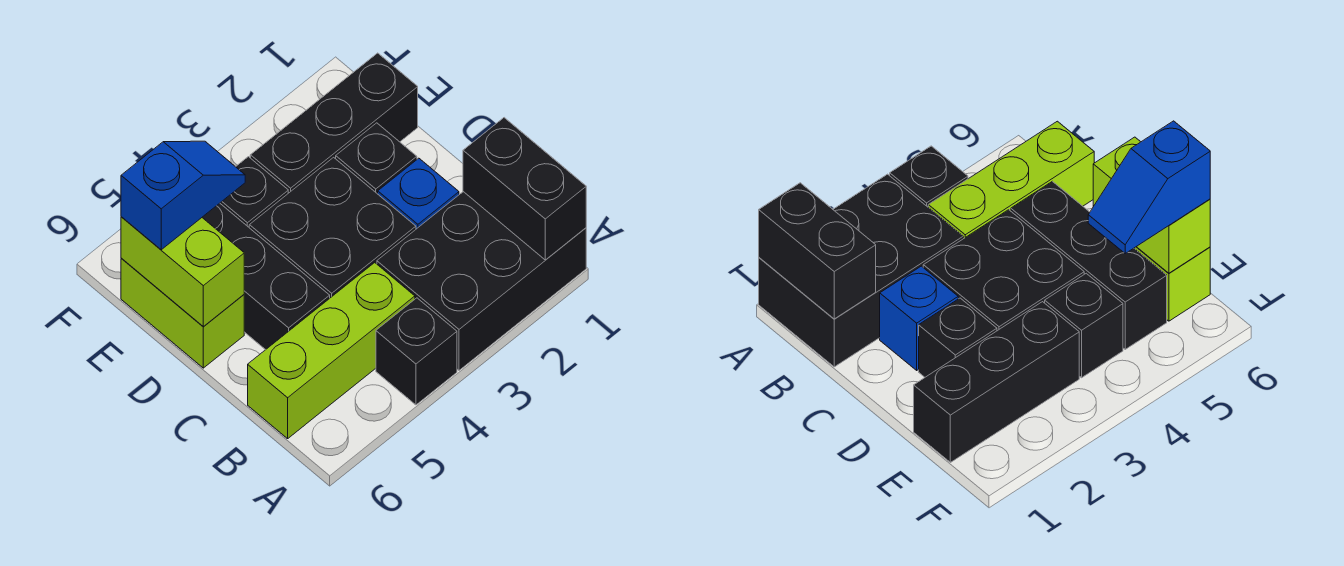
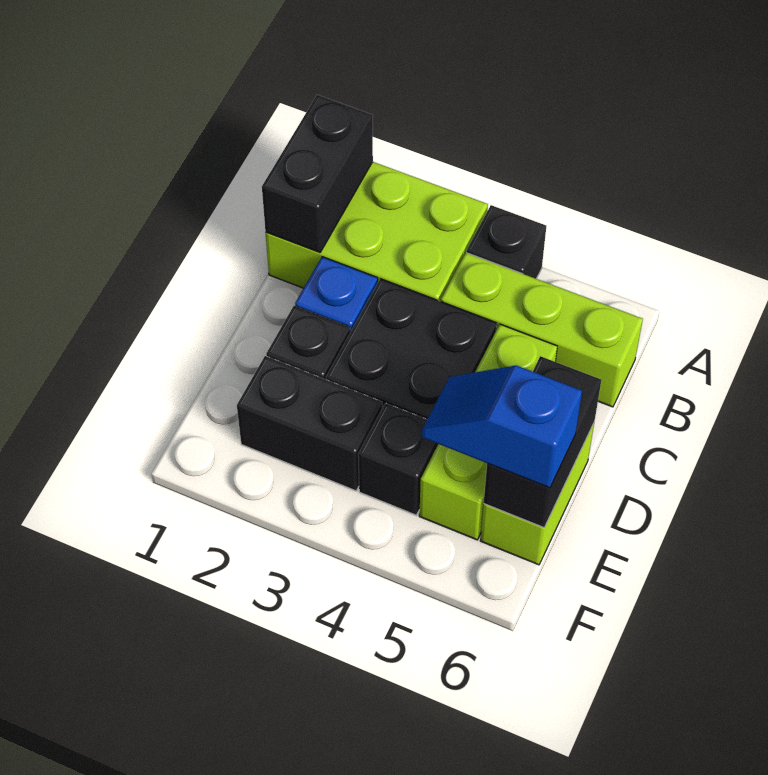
black 2x3 brick [377,192,586,370] -> lime 2x3 brick [265,162,488,301]
black 1x3 brick [202,203,330,350] -> lime 1x3 brick [419,324,557,540]
lime 1x2 brick [121,217,244,326] -> black 1x2 brick [484,356,601,527]
black 1x3 brick [250,53,418,193] -> black 1x2 brick [237,356,382,491]

